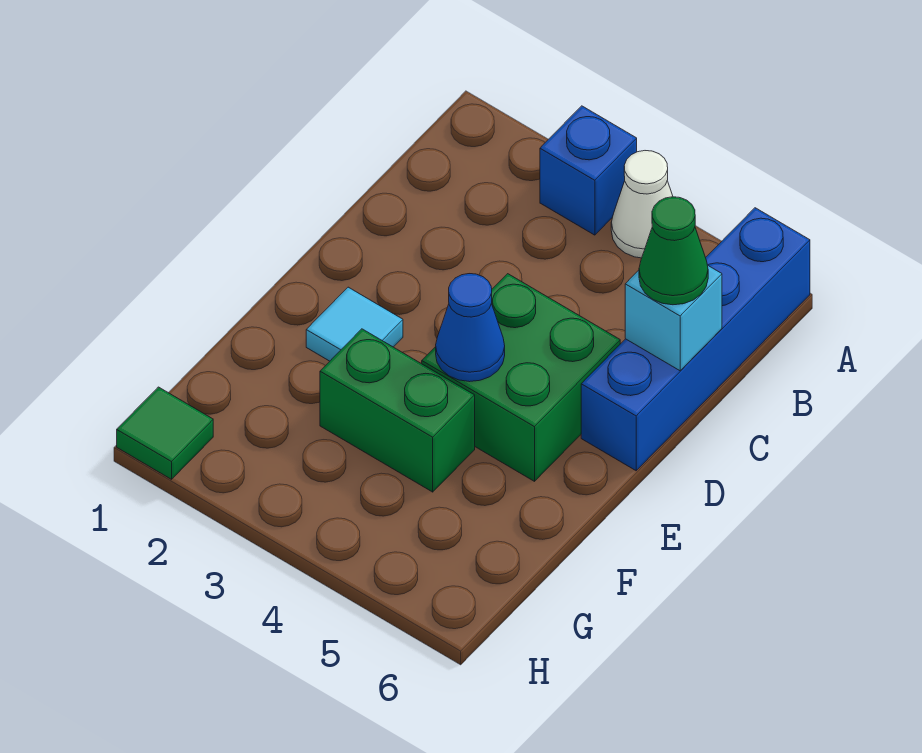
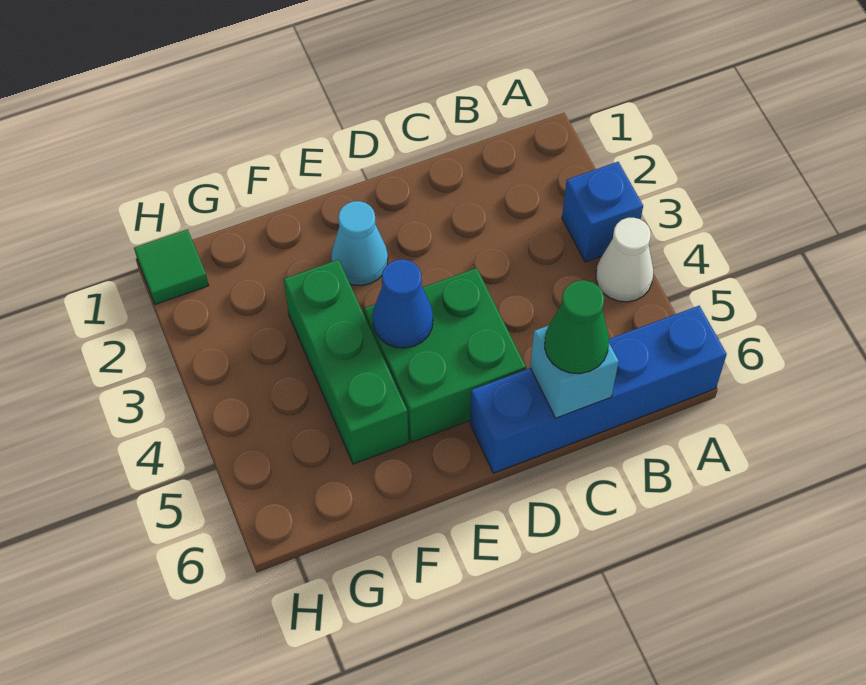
cyan 1x1 tile [306,287,403,361] -> cyan 1x1 cone [331,201,388,286]
green 1x2 brick [320,329,475,492] -> green 1x3 brick [284,260,408,464]

